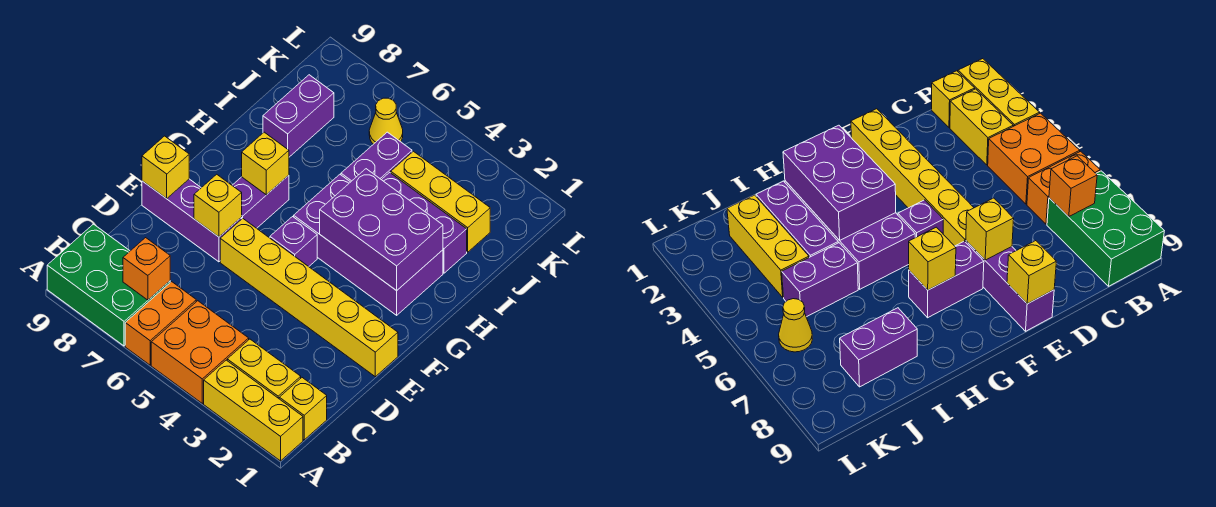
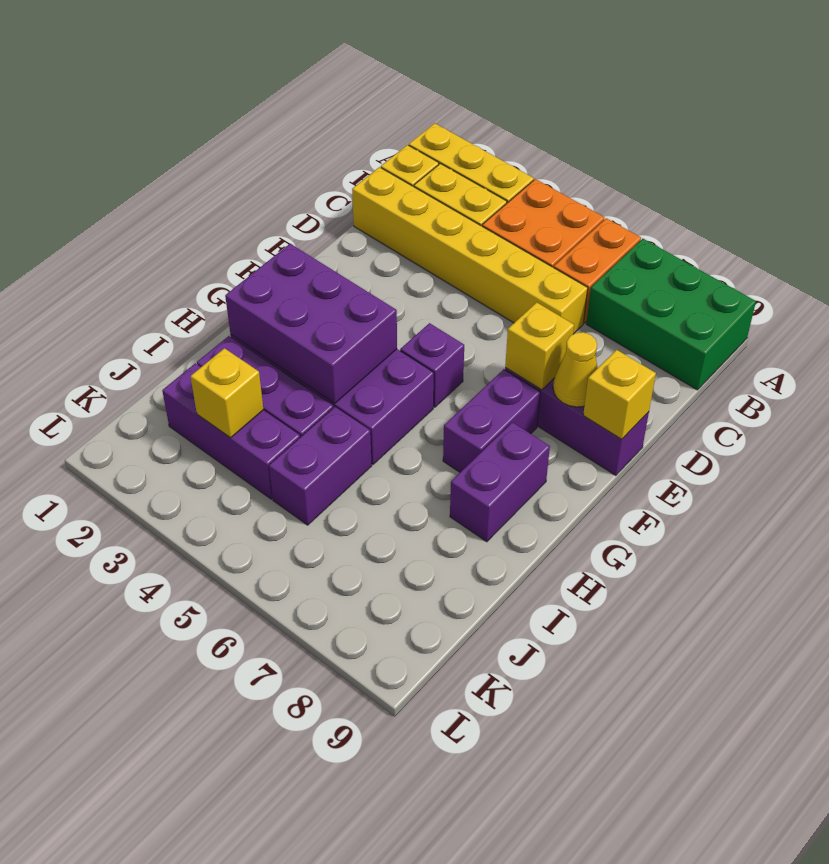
orange 1x1 brick [123,238,170,300] -> none
yellow 1x6 brick [220,218,398,377] -> yellow 1x6 brick moved to [352,167,588,334]
yellow 1x1 brick [242,132,289,195] -> yellow 1x1 brick moved to [190,348,263,438]
purple 1x2 brick [263,75,334,157] -> purple 1x2 brick moved to [450,422,550,542]
yellow 1x3 brick [391,151,490,252] -> purple 1x3 brick [162,363,300,499]
yellow 1x1 cone [369,98,403,144] -> yellow 1x1 cone moved to [553,332,598,407]

